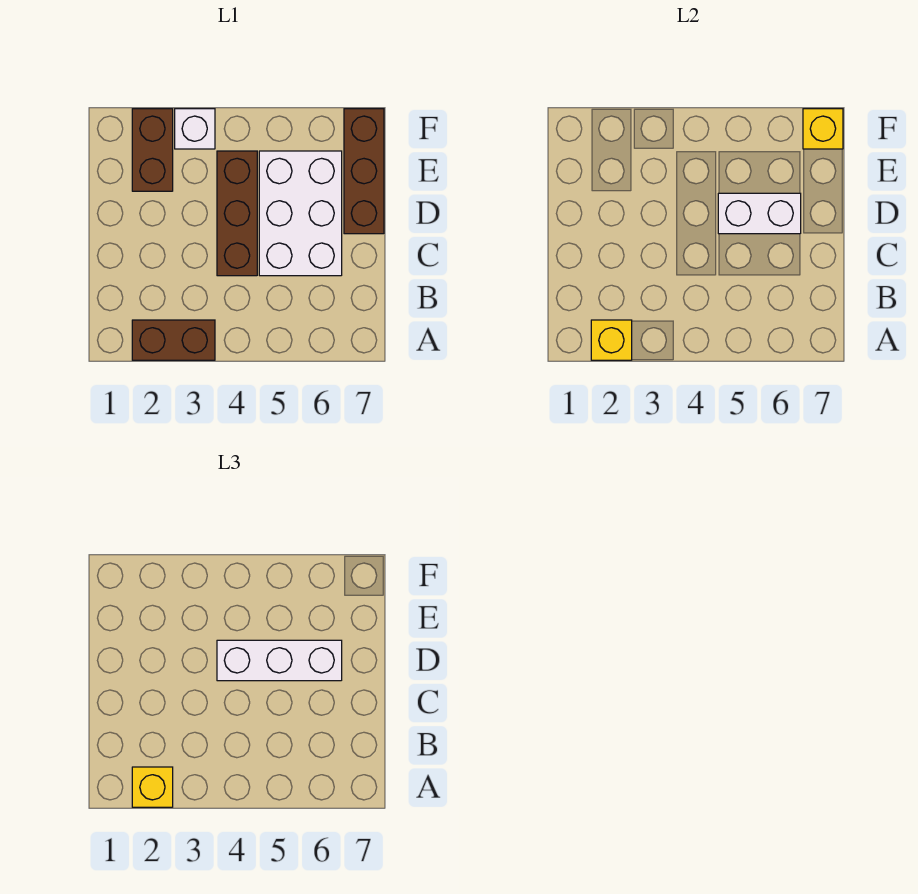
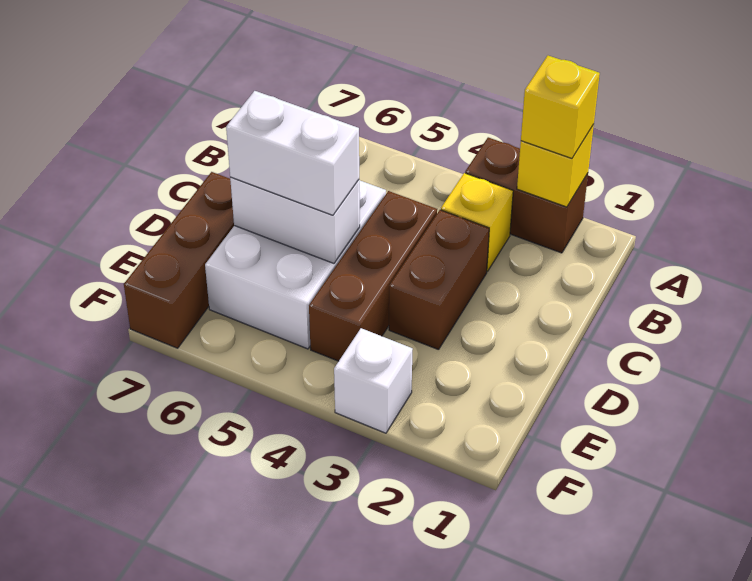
white 1x3 brick [217,640,342,681] -> white 1x2 brick [226,91,359,215]
brown 1x2 brick [132,109,173,191] -> brown 1x2 brick moved to [389,210,489,350]
yellow 1x1 brick [803,109,843,149] -> yellow 1x1 brick moved to [441,173,513,271]

